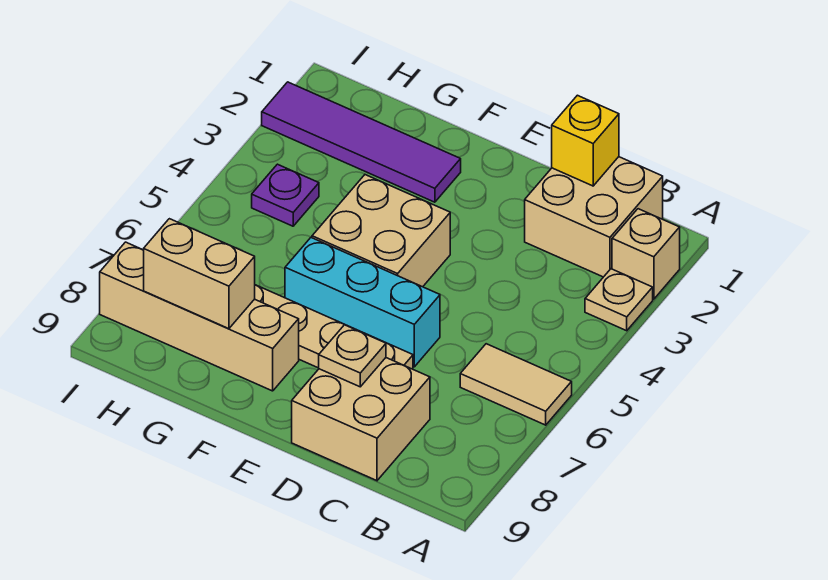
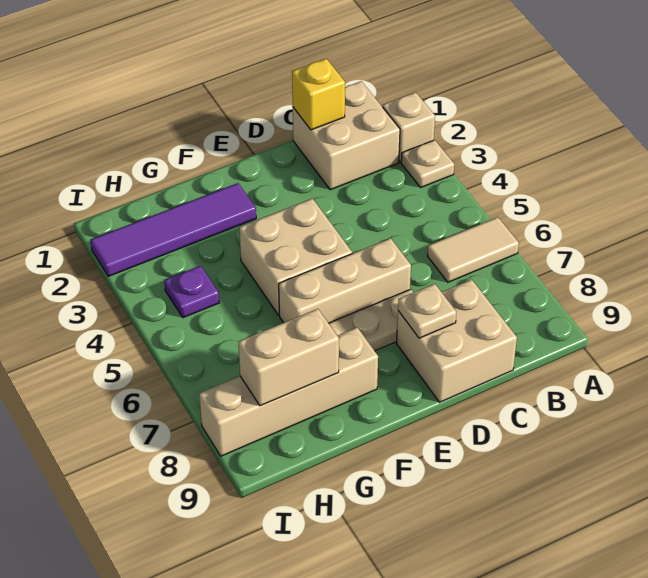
cyan 1x3 brick [285,238,440,367] -> tan 1x3 brick [279,238,411,323]

